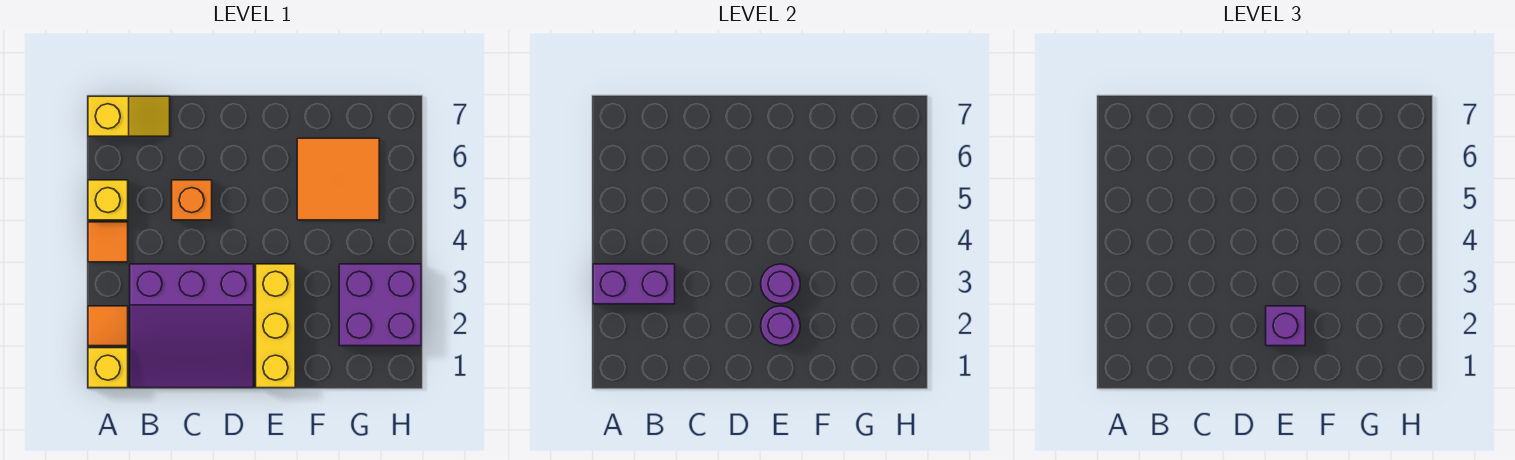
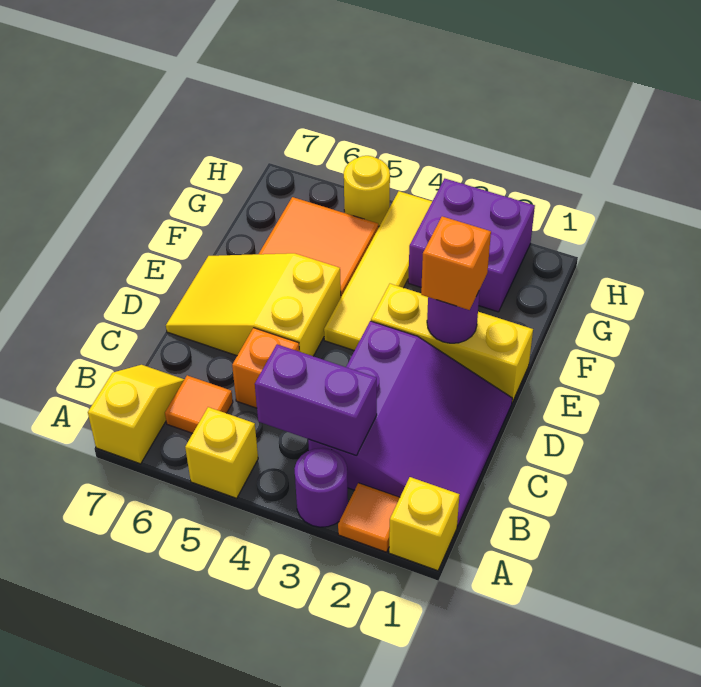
purple 1x2 brick [593,264,675,304] -> purple 1x2 brick turned to [255,344,377,456]
orange 1x1 tile [88,222,128,262] -> orange 1x1 tile moved to [165,375,233,433]
none -> yellow 2x3 slope [166,253,341,356]
purple 1x1 brick [1266,306,1305,346] -> orange 1x1 brick [421,216,491,310]
purple 1x1 round brick [761,264,800,304] -> purple 1x1 round brick moved to [294,448,348,527]
none -> yellow 1x4 tile [324,191,432,351]
none -> yellow 1x1 round brick [344,156,390,227]

